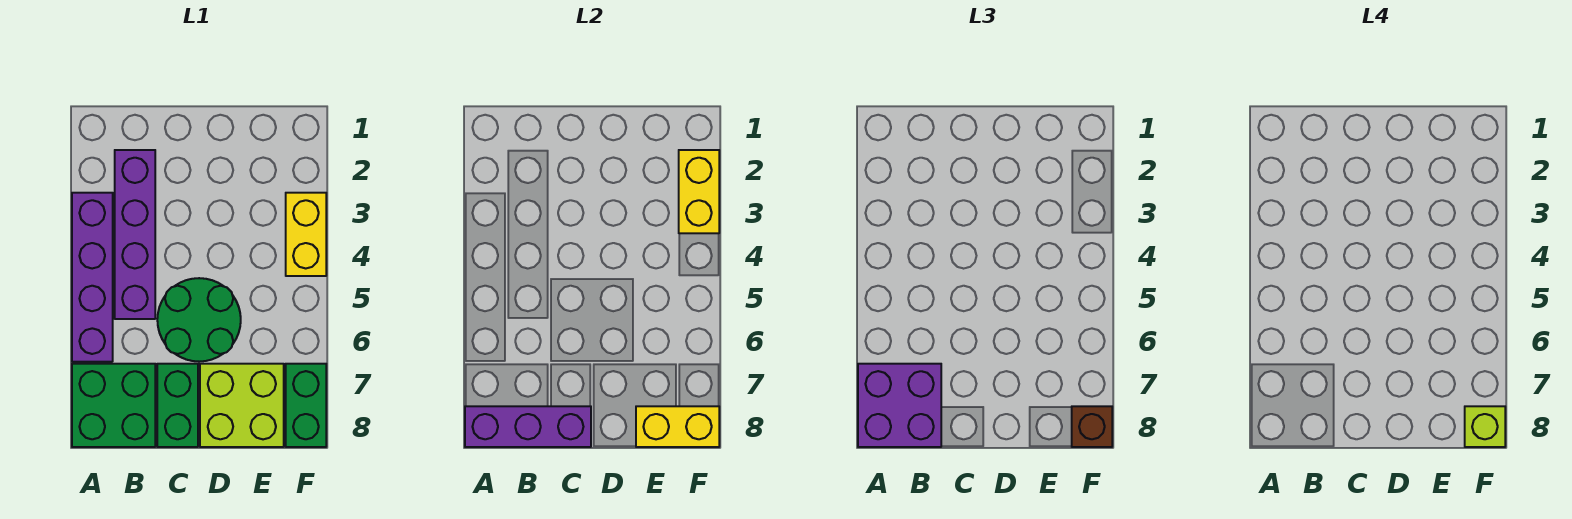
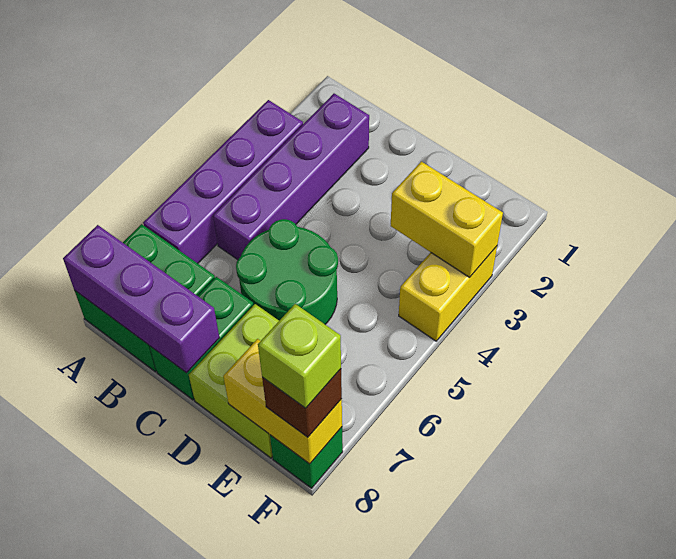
purple 2x2 brick [858,364,941,447] -> none
yellow 1x2 brick [679,150,719,233] -> yellow 1x2 brick turned to [391,161,503,277]
green 1x2 brick [286,364,326,447] -> green 1x1 brick [270,427,343,488]

